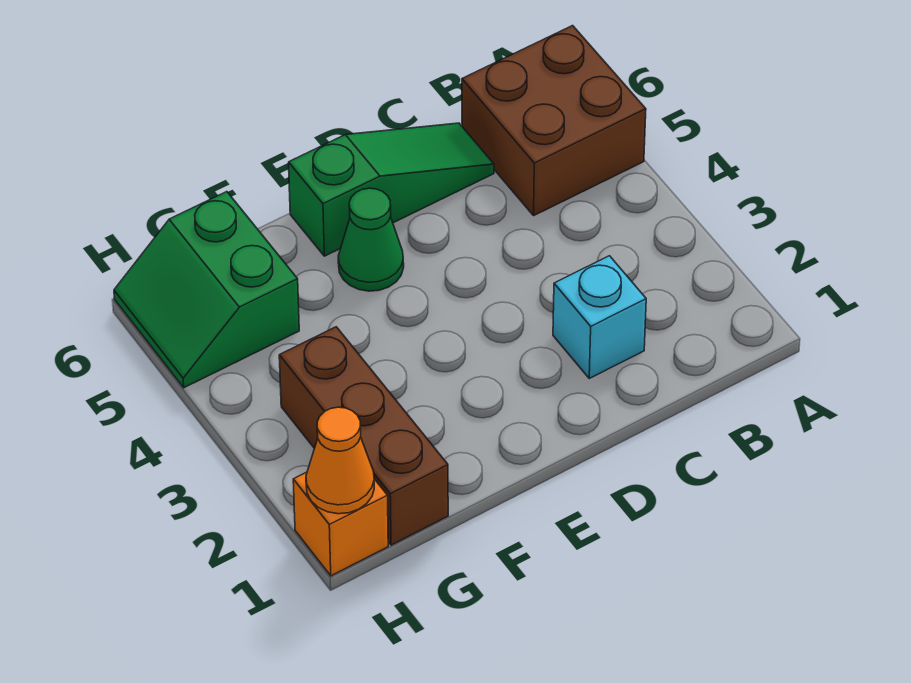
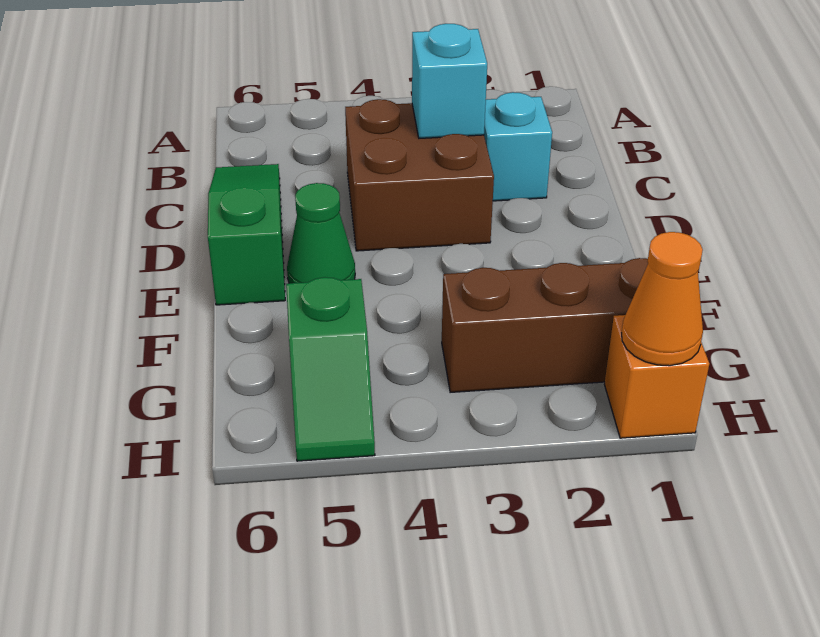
brown 2x2 brick [462,26,646,215] -> brown 2x2 brick moved to [345,99,494,251]
none -> cyan 1x1 brick [412,24,487,138]
green 2x2 slope [114,192,299,388] -> green 1x2 slope [286,277,375,461]

